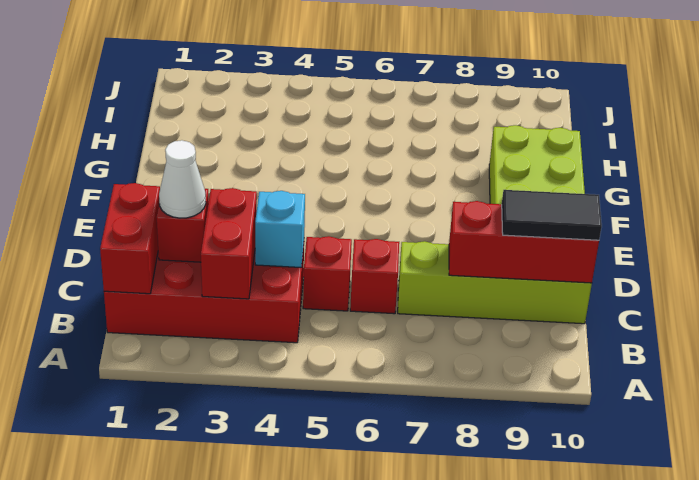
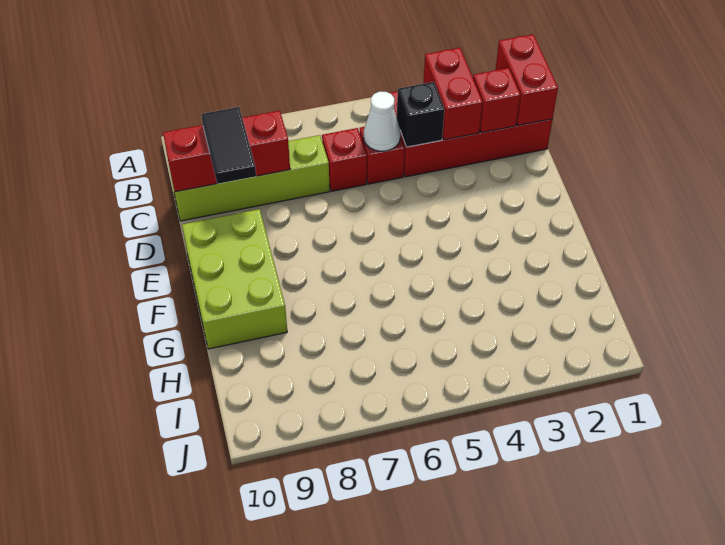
white 1x1 cone [159,140,206,218] -> white 1x1 cone moved to [364,91,401,151]
cyan 1x1 brick [255,191,305,267] -> black 1x1 brick [397,82,444,147]
black 1x2 tile [502,190,602,240] -> black 1x2 tile turned to [201,107,256,184]

